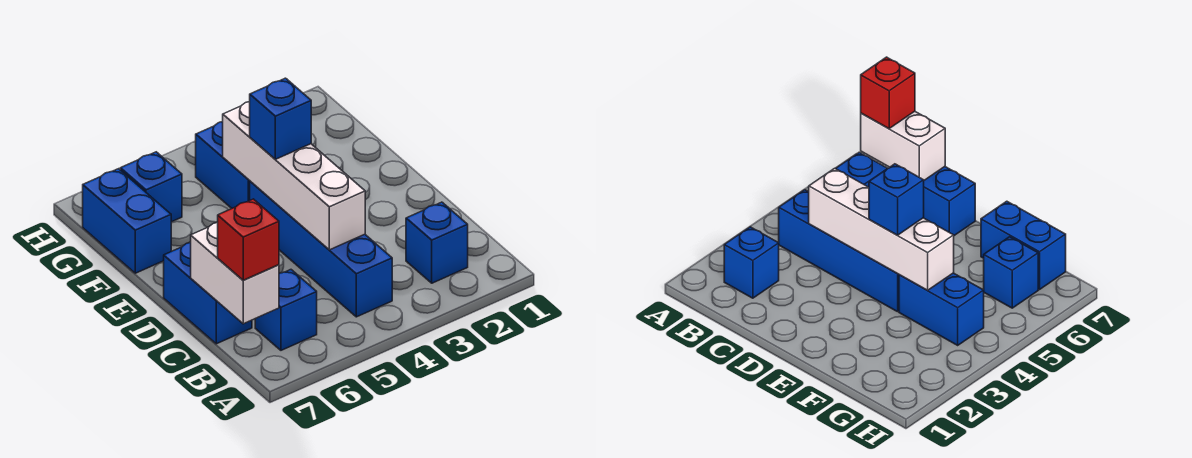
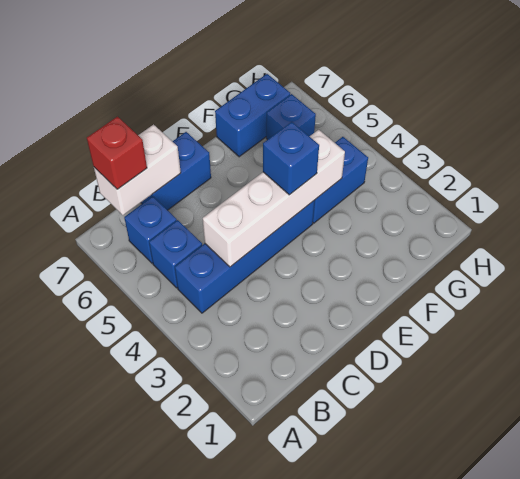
blue 1x1 brick [406,202,468,283] -> blue 1x1 brick moved to [149,220,202,288]

